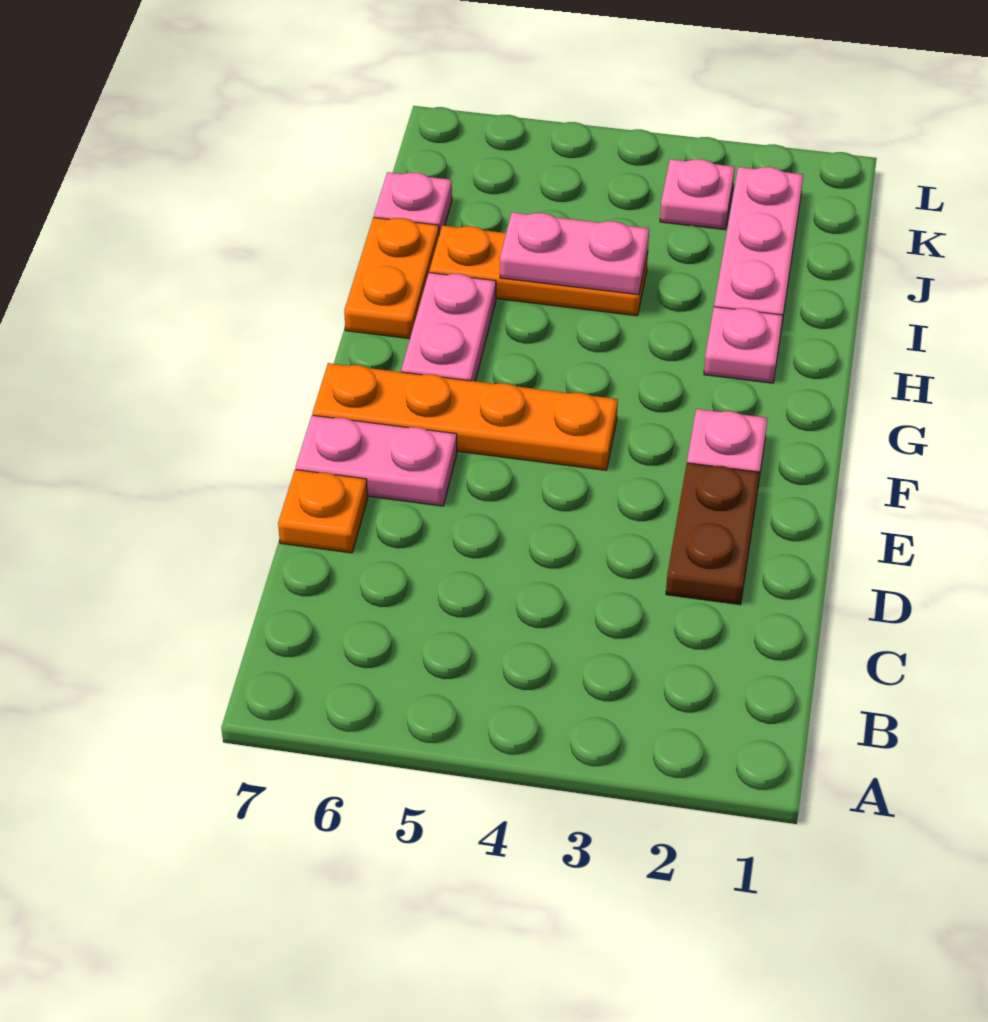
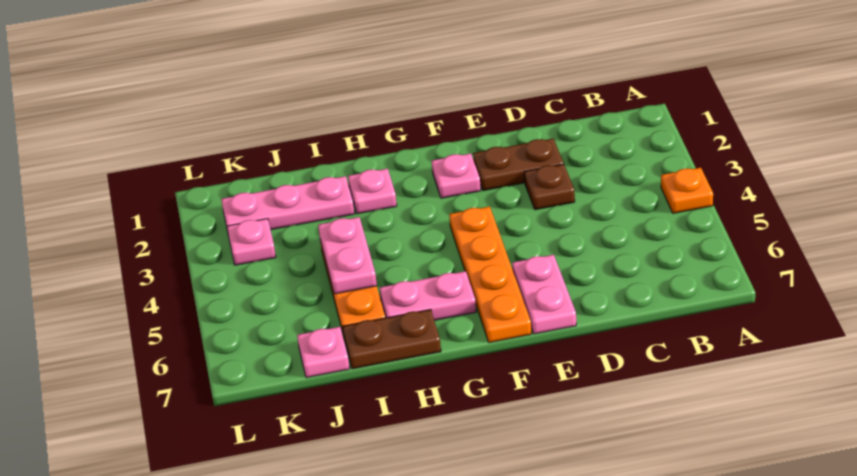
none -> brown 1x1 plate [524,164,575,210]
orange 1x1 plate [278,470,368,553] -> orange 1x1 plate moved to [661,168,713,213]
orange 1x2 plate [344,217,439,339] -> brown 1x2 plate [343,309,441,369]

